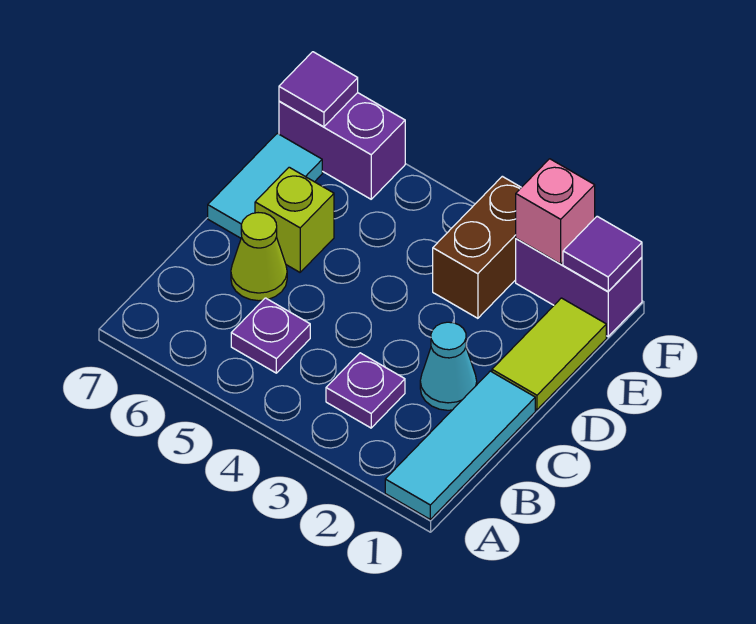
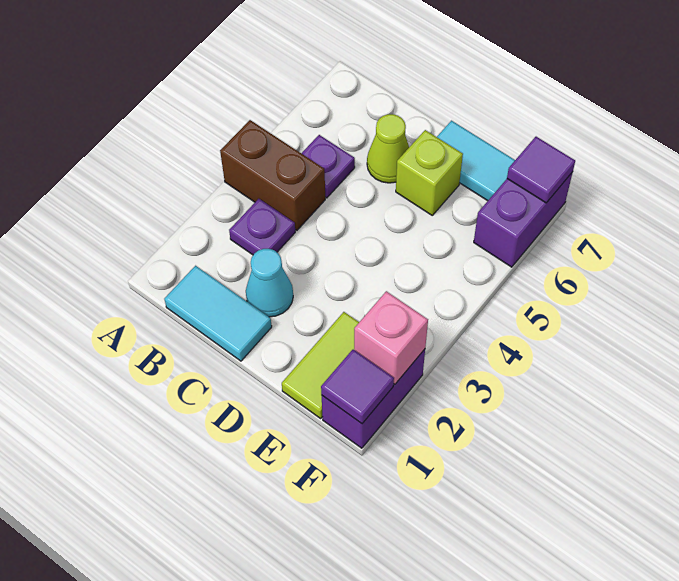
cyan 1x3 tile [385,371,535,519] -> cyan 1x2 tile [164,266,272,361]
lime 1x2 tile [492,298,606,410] -> lime 1x2 tile turned to [282,312,359,418]
brown 1x2 brick [433,176,521,318] -> brown 1x2 brick moved to [220,120,325,230]

